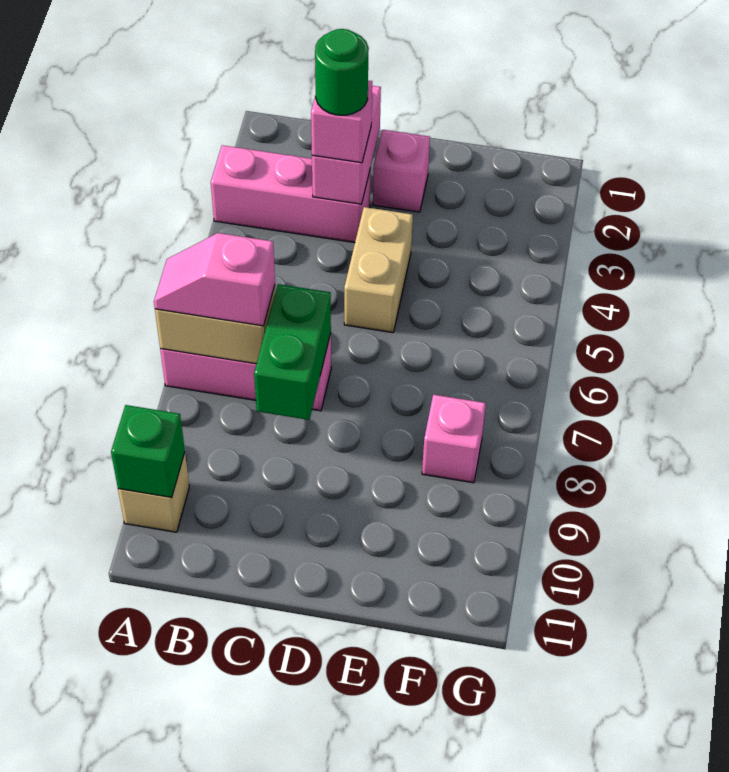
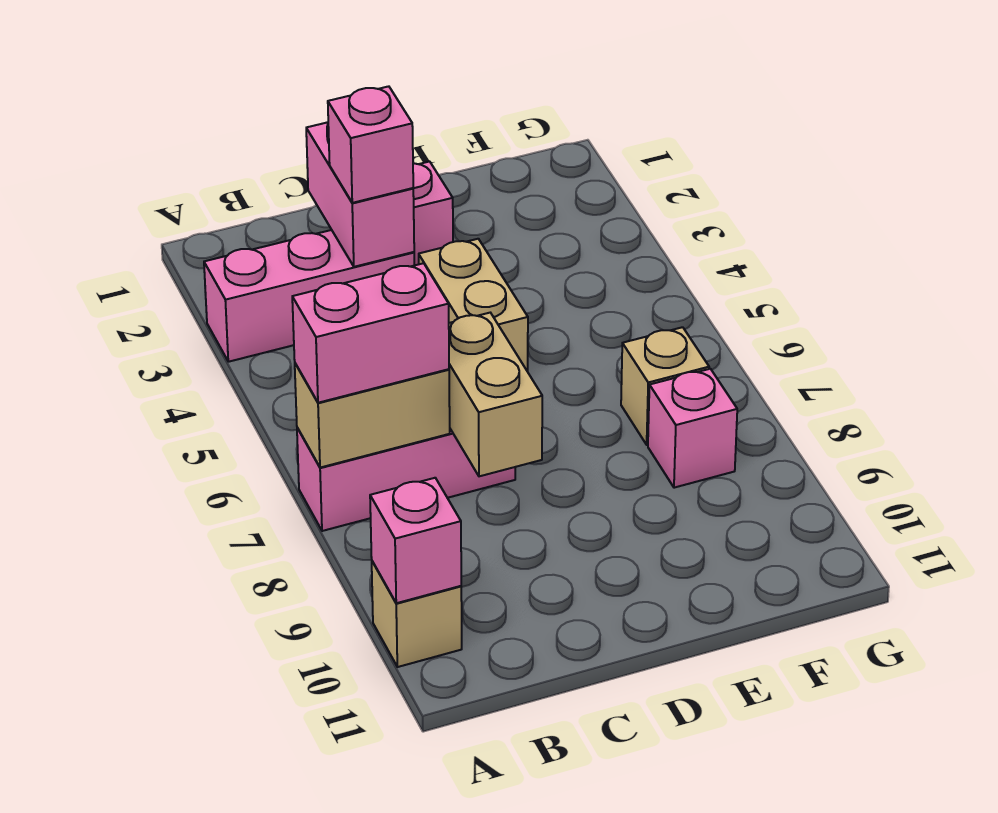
pink 1x2 slope [154,233,275,326] -> pink 1x2 brick [292,263,449,403]
green 1x1 brick [111,405,185,497] -> pink 1x1 brick [370,478,461,603]
green 1x1 round brick [315,29,369,115] -> none
green 1x2 brick [254,284,331,420] -> tan 1x2 brick [449,313,542,476]
none -> tan 1x1 brick [621,327,709,445]

